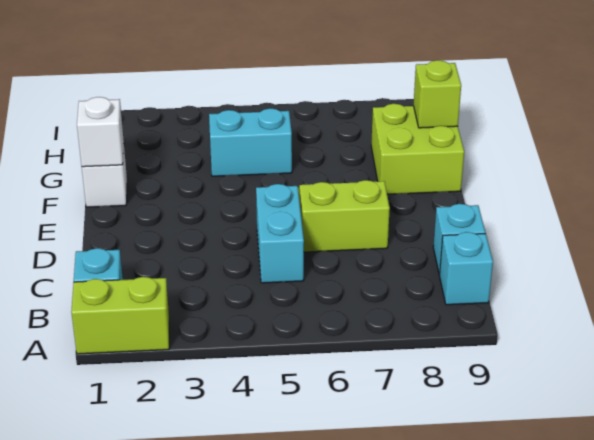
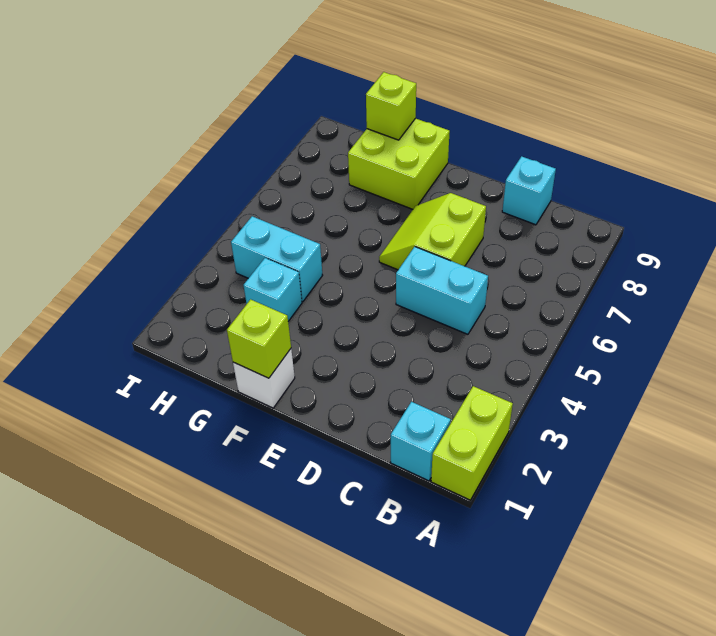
cyan 1x1 brick [440,232,493,305] -> cyan 1x1 brick moved to [244,258,302,321]
white 1x1 brick [77,97,124,167] -> lime 1x1 brick [227,299,291,378]
cyan 1x2 brick [209,108,292,176] -> cyan 1x2 brick turned to [231,216,323,302]

